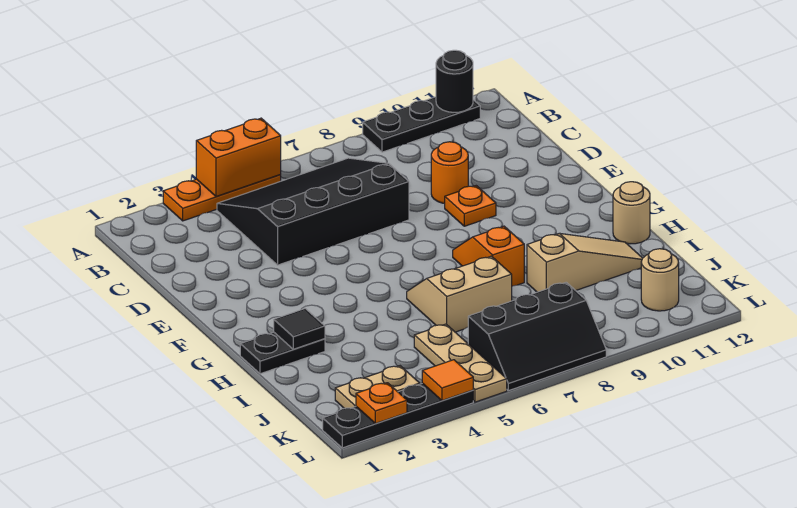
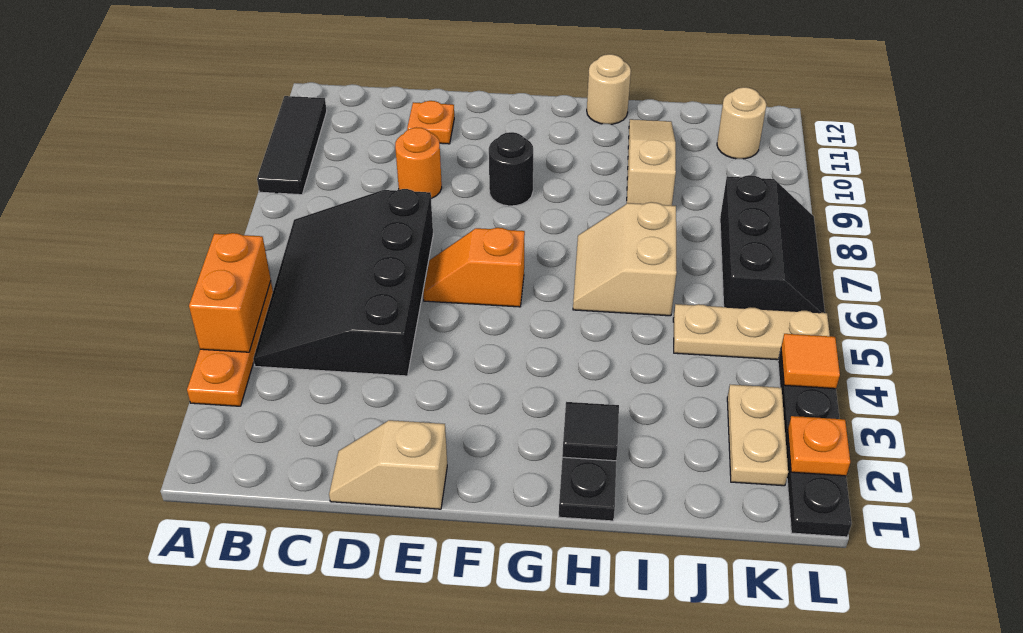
black 1x3 plate [363,97,480,152] -> black 1x3 tile [257,96,327,195]
black 1x1 round brick [436,50,473,112] -> black 1x1 round brick moved to [489,132,533,206]
none -> tan 1x2 slope [329,420,447,509]
orange 1x1 plate [445,186,496,226] -> orange 1x1 plate moved to [407,101,454,144]
orange 1x2 slope [453,226,524,286] -> orange 1x2 slope moved to [423,228,525,307]

